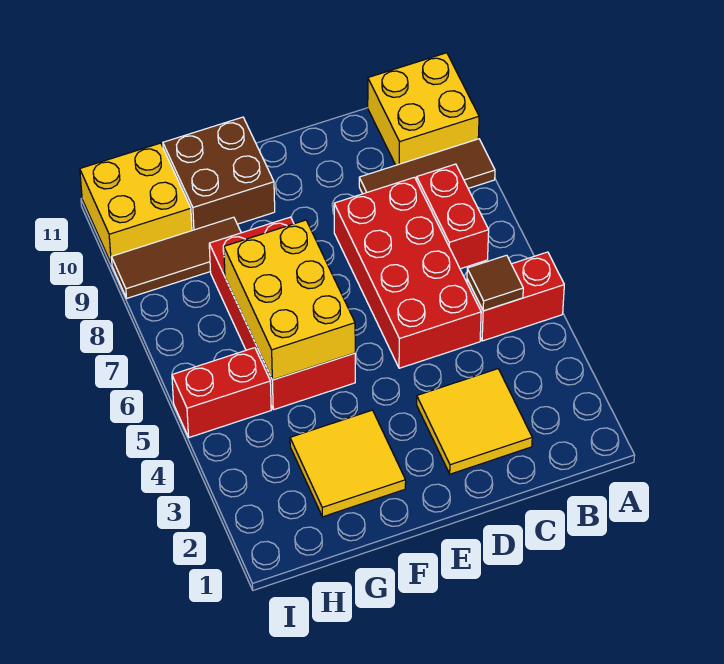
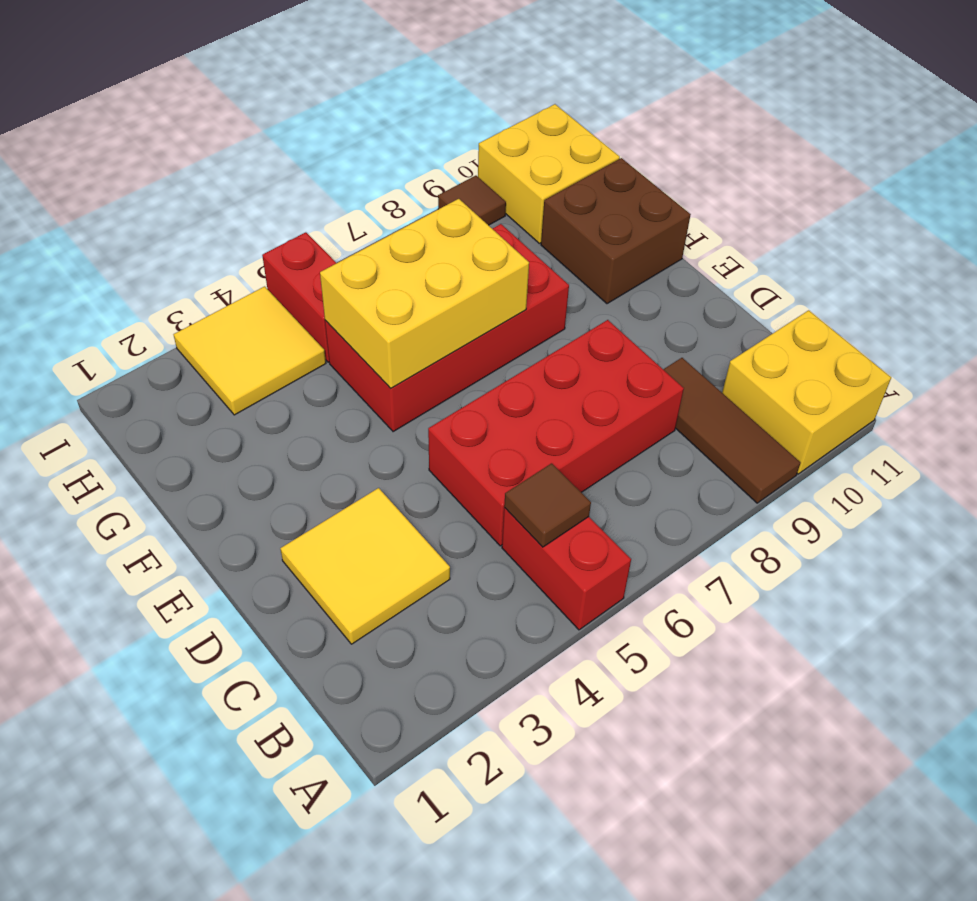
red 1x2 brick [417,164,489,269] -> none
yellow 2x2 tile [290,410,406,517] -> yellow 2x2 tile moved to [174,286,326,415]
brown 1x3 tile [111,217,241,298] -> brown 1x1 tile [438,176,506,225]

